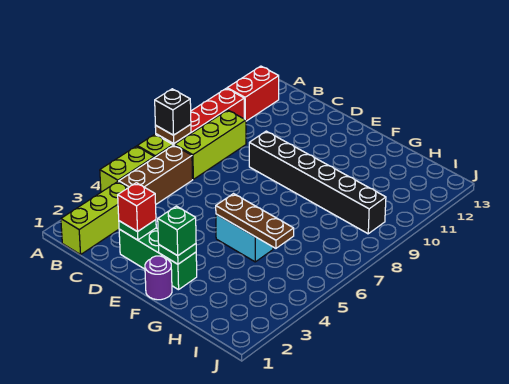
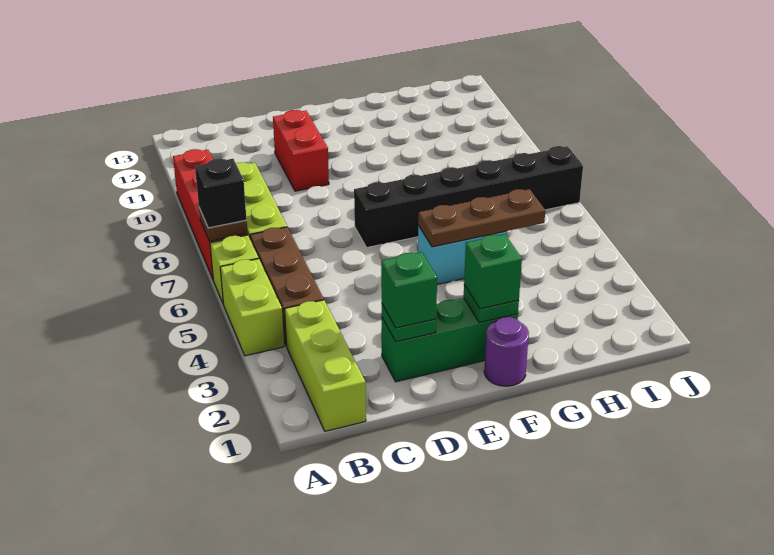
red 1x2 brick [227,66,279,121] -> red 1x2 brick moved to [273,110,329,191]
red 1x1 brick [118,183,156,232] -> green 1x1 brick [381,252,437,328]
black 1x6 brick [249,131,386,234] -> black 1x6 brick moved to [354,146,583,248]

